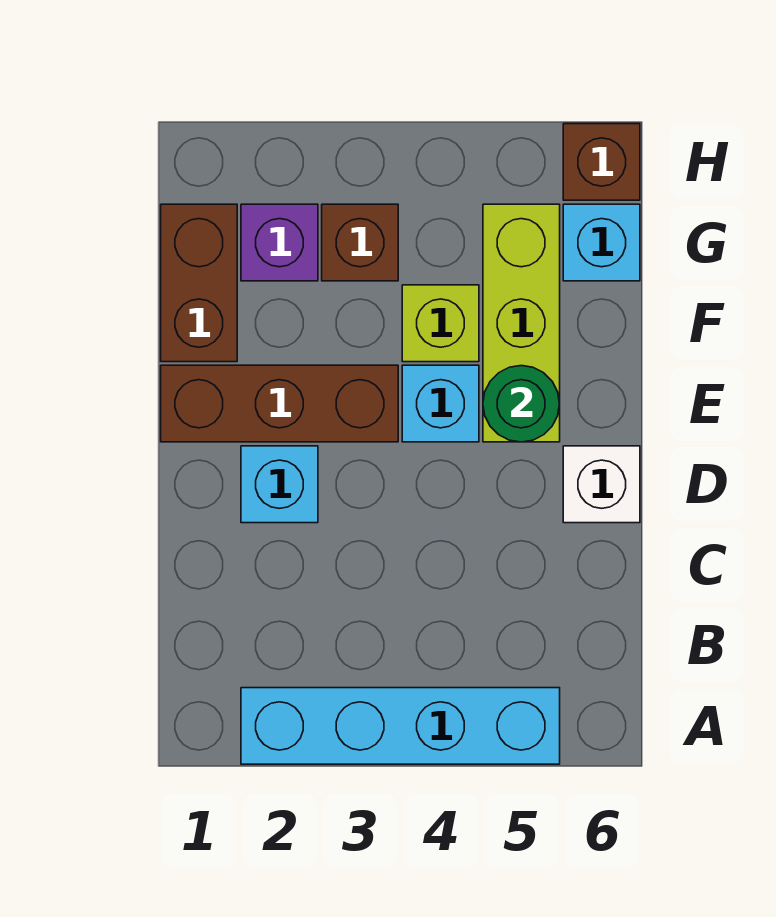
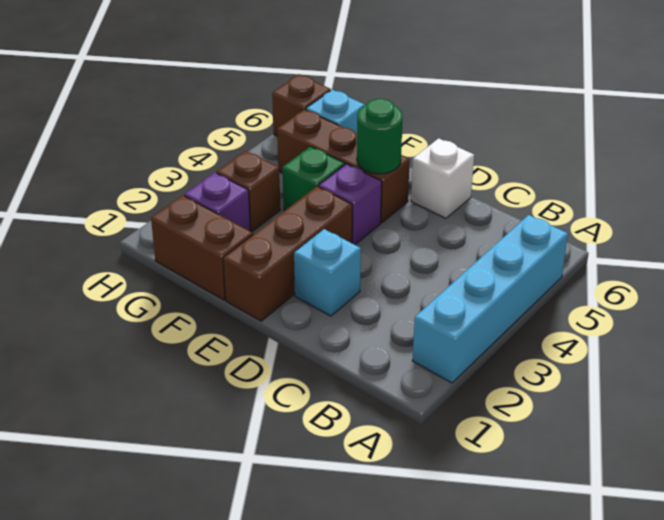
cyan 1x1 brick [402,365,479,442] -> purple 1x1 brick [318,164,382,245]
lime 1x3 brick [483,204,560,442] -> brown 1x3 brick [277,109,410,223]
lime 1x1 brick [402,285,479,362] -> green 1x1 brick [282,147,345,211]

